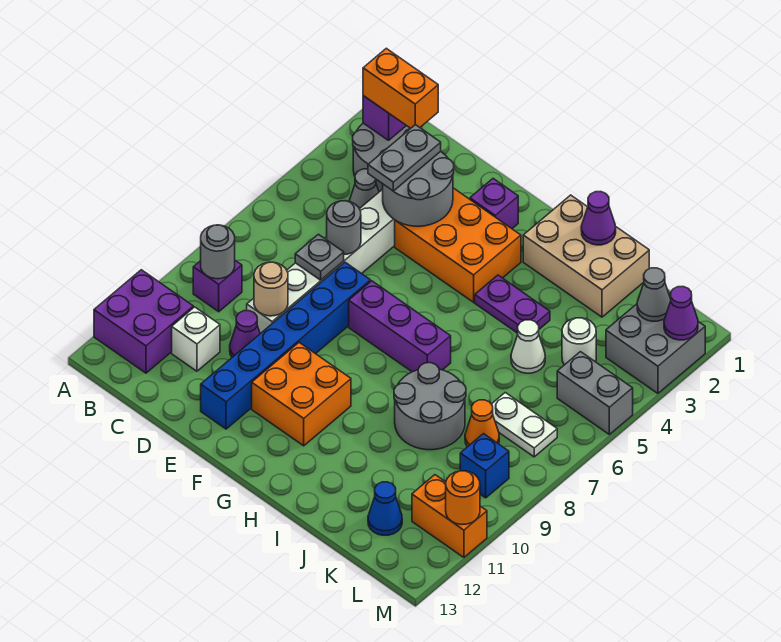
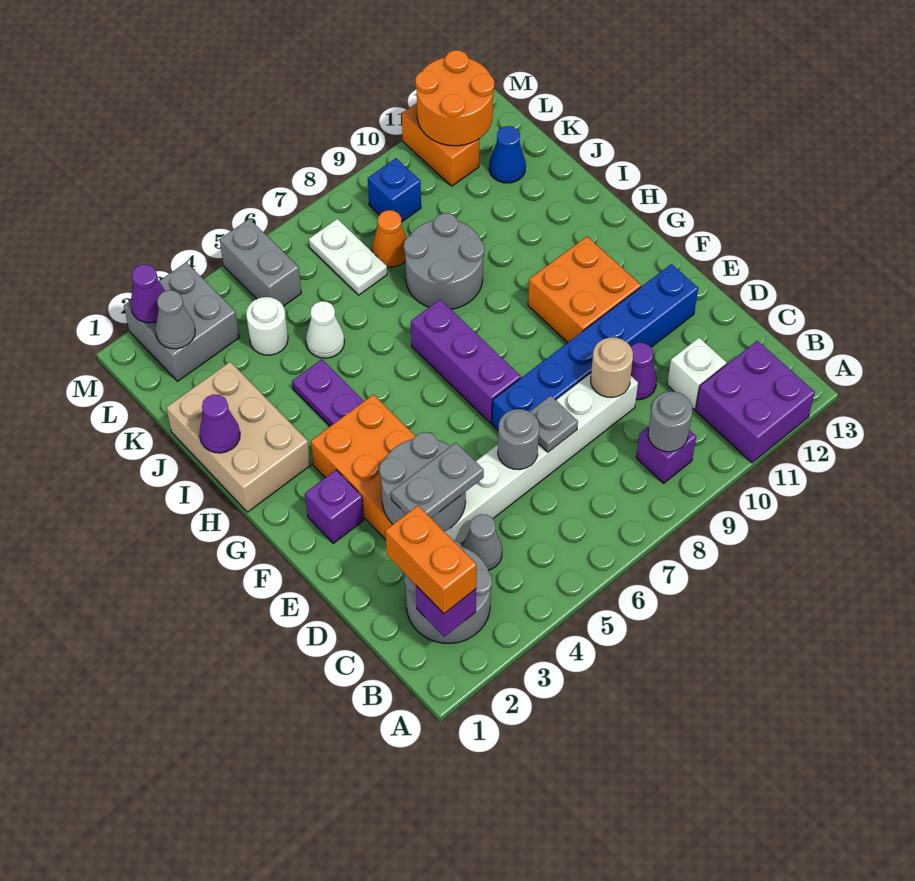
orange 1x1 round brick [446,471,480,524] -> orange 2x2 round brick [415,50,494,146]

